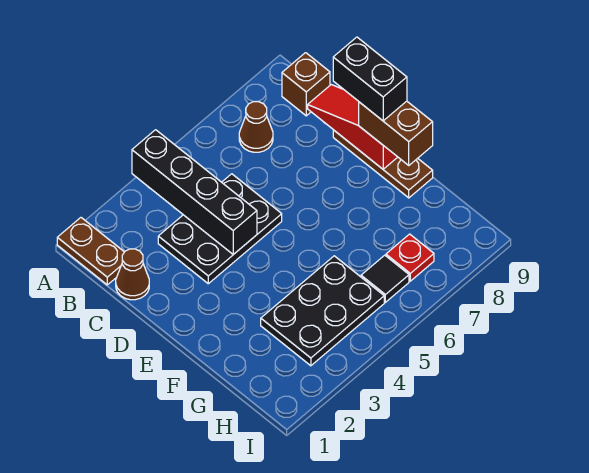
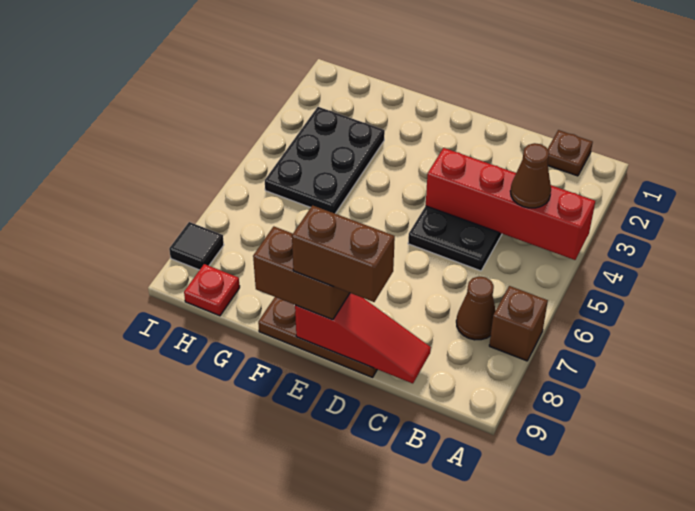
brown 1x2 plate [57,218,124,285] -> brown 1x1 plate [547,130,593,176]
black 1x4 brick [132,130,257,254] -> red 1x4 brick [426,148,595,260]
brown 1x1 brick [282,53,330,116] -> brown 1x1 brick moved to [489,286,548,361]
brown 1x1 cone [116,249,149,300] -> brown 1x1 cone moved to [510,143,551,208]
black 1x2 brick [333,37,407,121] -> brown 1x2 brick [292,205,395,302]
black 1x1 tile [361,255,409,302] -> black 1x1 tile moved to [169,222,224,270]
red 1x1 plate [386,234,434,281] -> red 1x1 plate moved to [184,264,240,316]

